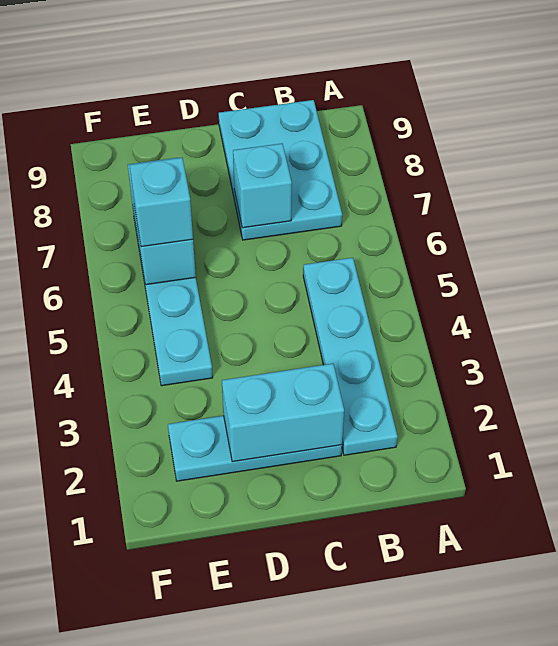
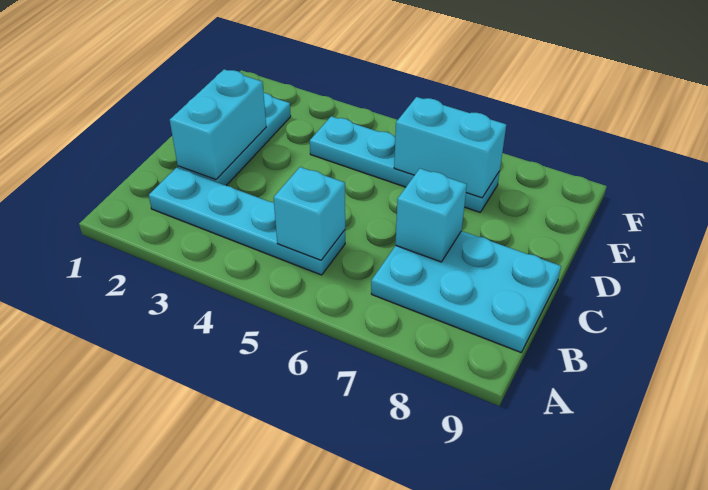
cyan 1x1 brick [130,158,193,247] -> cyan 1x1 brick moved to [274,167,345,260]

